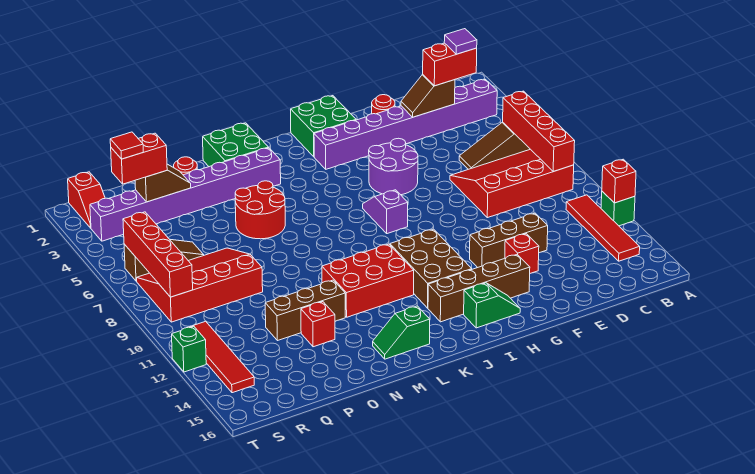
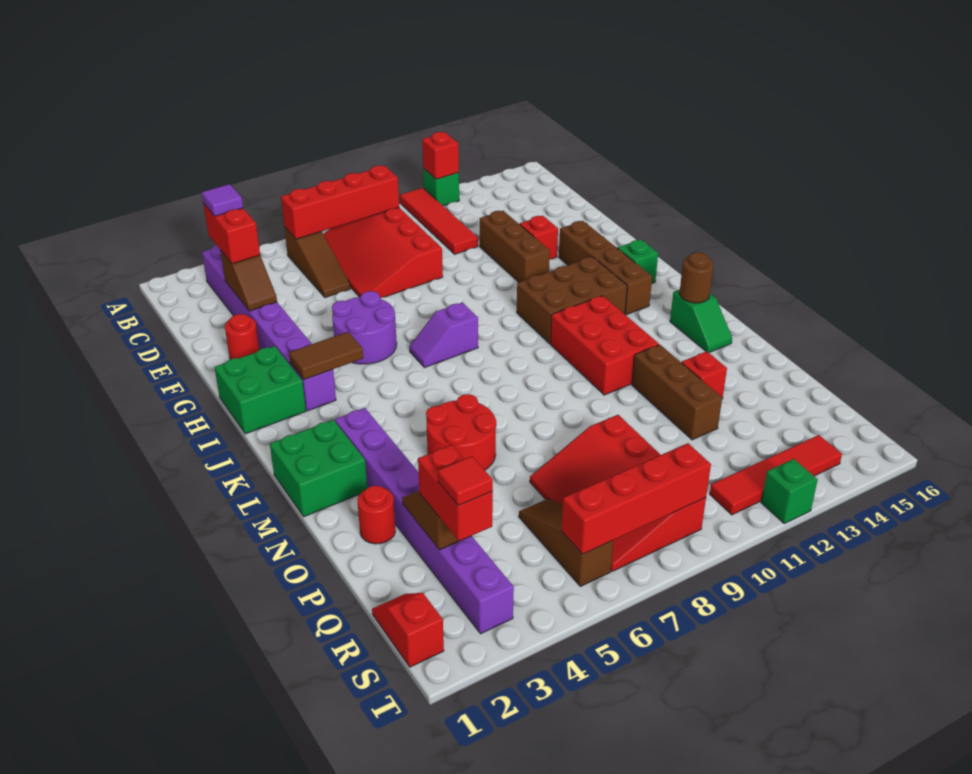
red 1x4 tile [566,195,640,261] -> red 1x4 tile turned to [400,188,478,254]
none -> brown 1x2 tile [289,332,363,380]
none -> brown 1x1 round brick [679,252,713,303]
red 1x2 slope [68,172,105,228] -> red 1x2 slope turned to [372,593,444,667]

